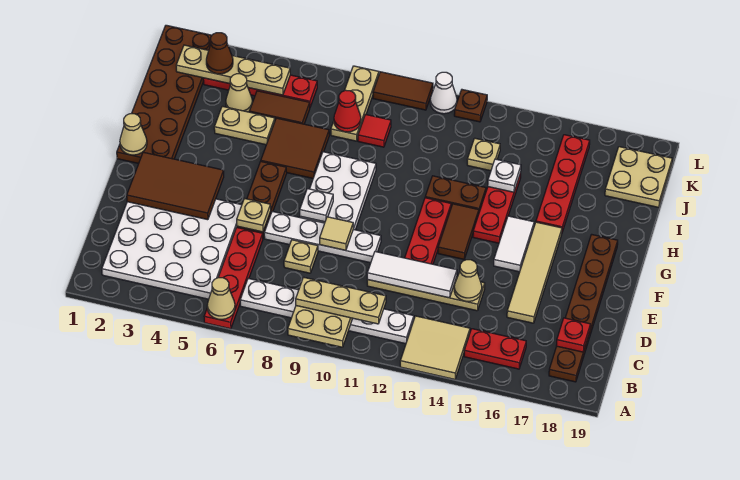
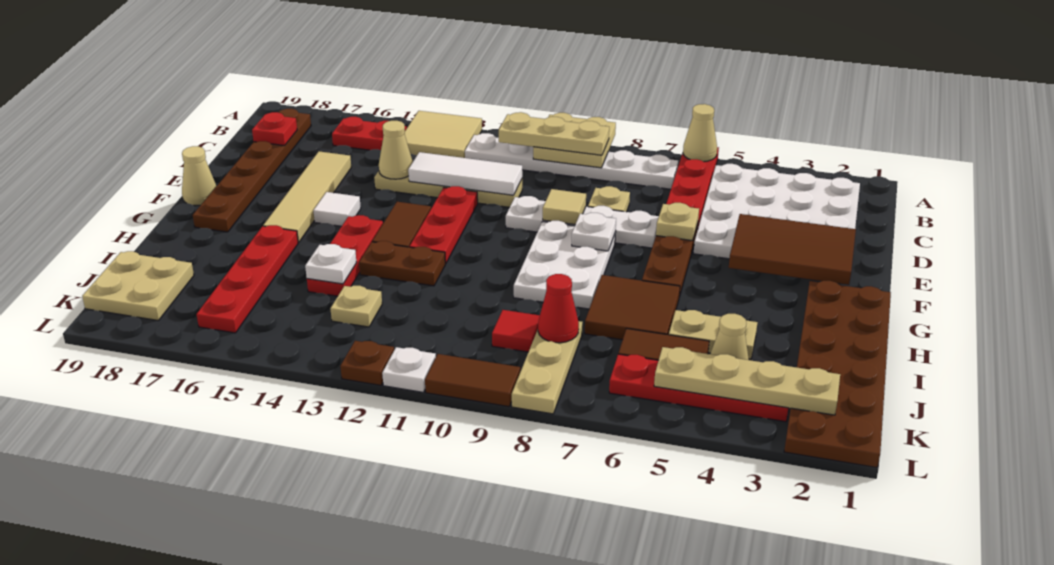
white 1x2 tile [494,216,534,272] -> white 1x1 tile [313,192,361,226]
tan 1x1 cone [120,114,147,155] -> tan 1x1 cone moved to [182,146,216,205]
brown 1x1 cone [206,33,233,74] -> none
white 1x1 cone [430,72,457,114] -> white 1x1 plate [382,347,436,392]

